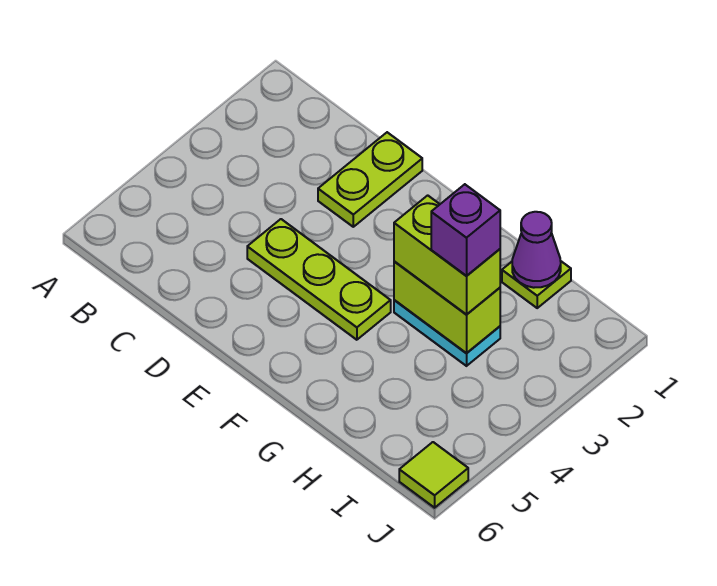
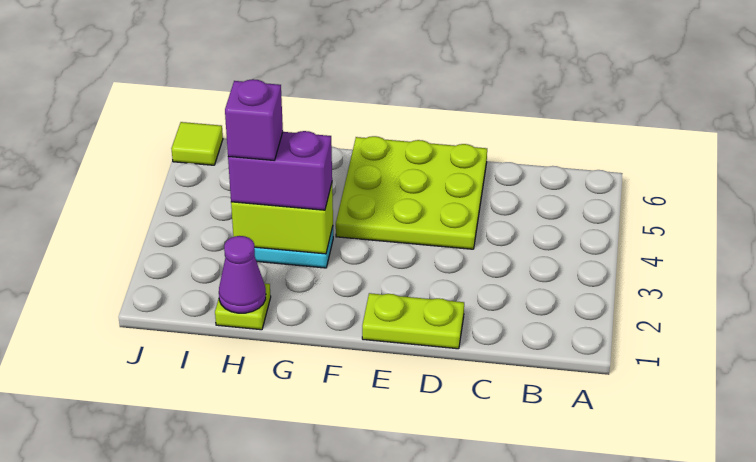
lime 1x2 plate [318,132,422,227] -> lime 1x2 plate turned to [362,293,464,349]
lime 1x3 plate [247,219,391,340] -> lime 3x3 plate [336,136,487,249]
lime 1x2 brick [394,195,500,314] -> purple 1x2 brick [228,131,332,210]

